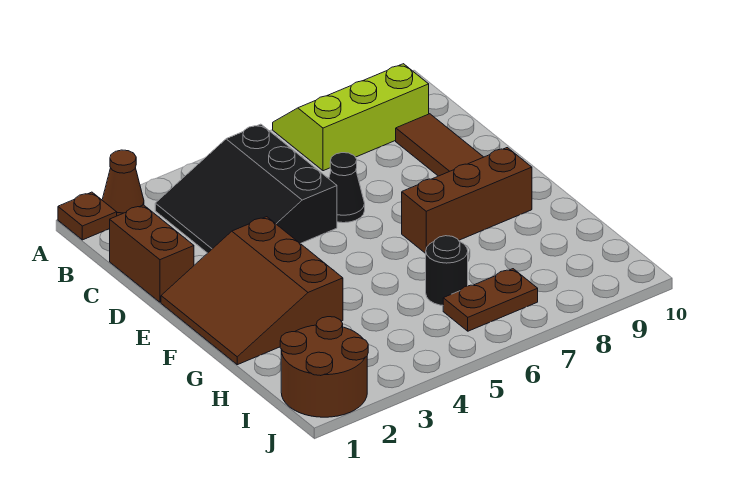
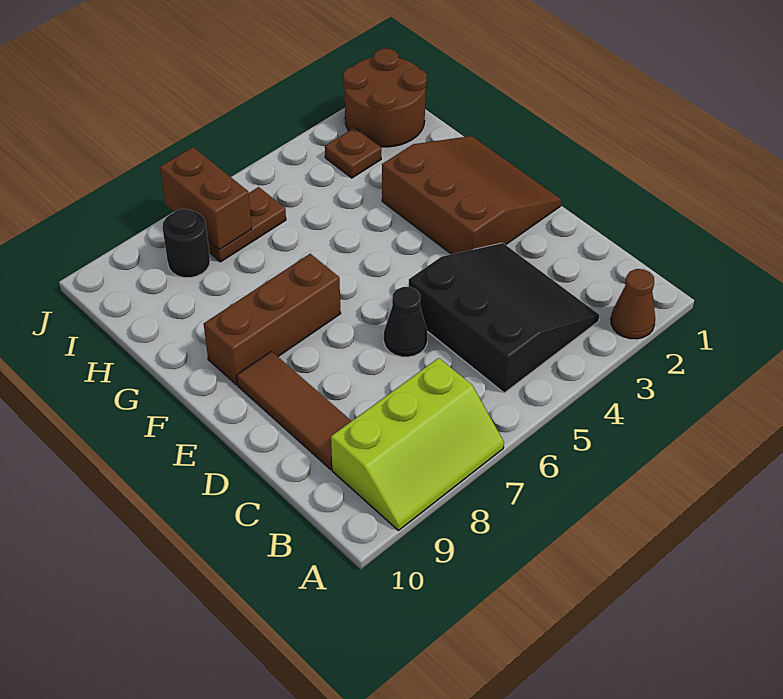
brown 1x1 plate [58,192,117,240] -> brown 1x1 plate moved to [325,128,381,178]
brown 1x2 brick [110,205,194,302] -> brown 1x2 brick moved to [160,147,252,250]
black 1x1 round brick [426,236,468,305] -> black 1x1 round brick moved to [162,209,210,278]

